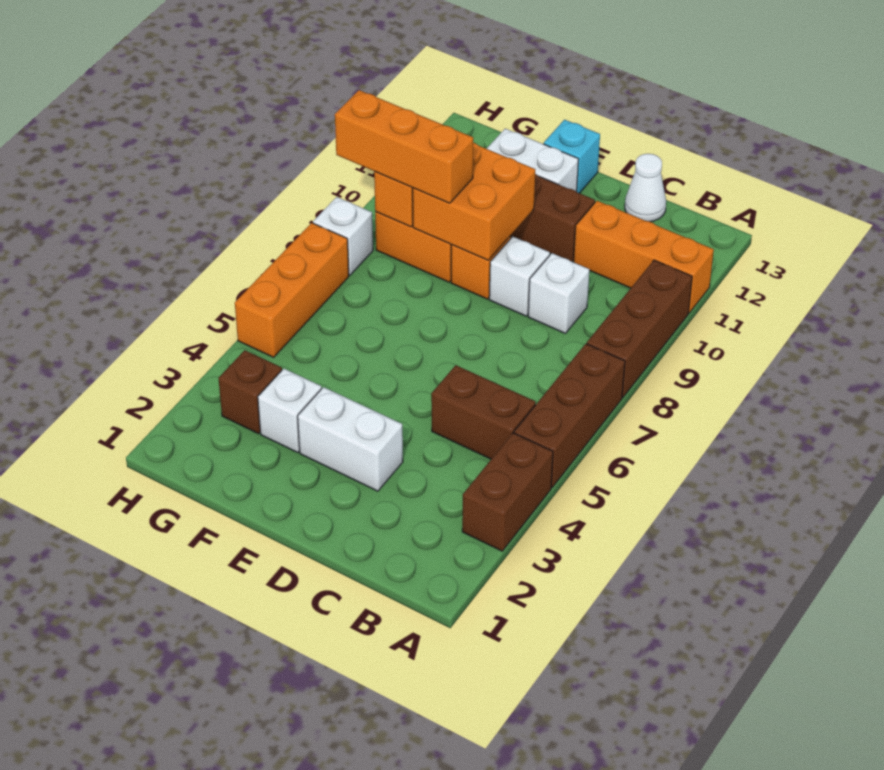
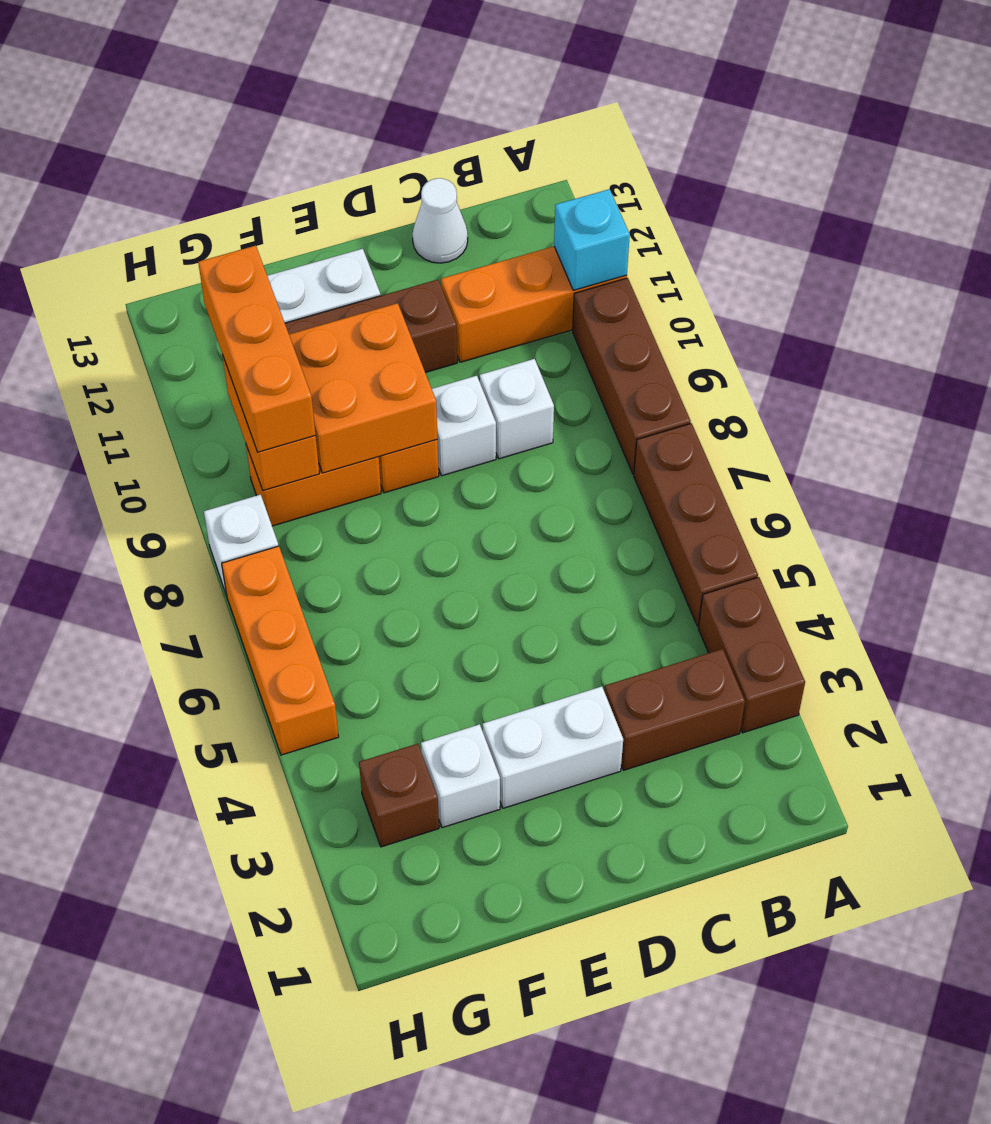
brown 1x2 brick [431,365,536,459] -> brown 1x2 brick moved to [604,649,745,770]
cyan 1x1 brick [544,120,600,193] -> cyan 1x1 brick moved to [554,189,630,290]
orange 1x3 brick [335,90,473,203] -> orange 1x3 brick turned to [198,246,315,452]

